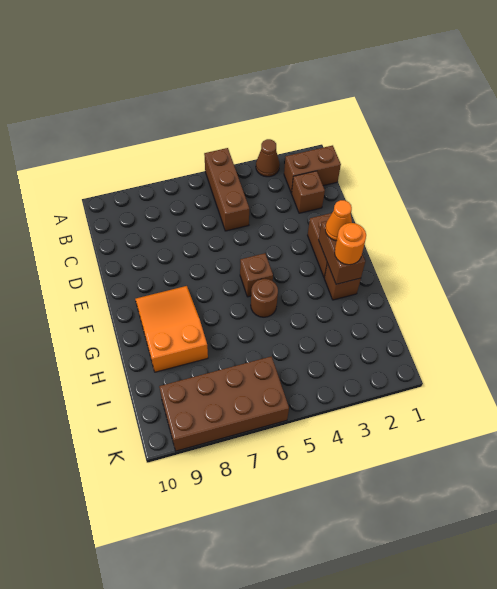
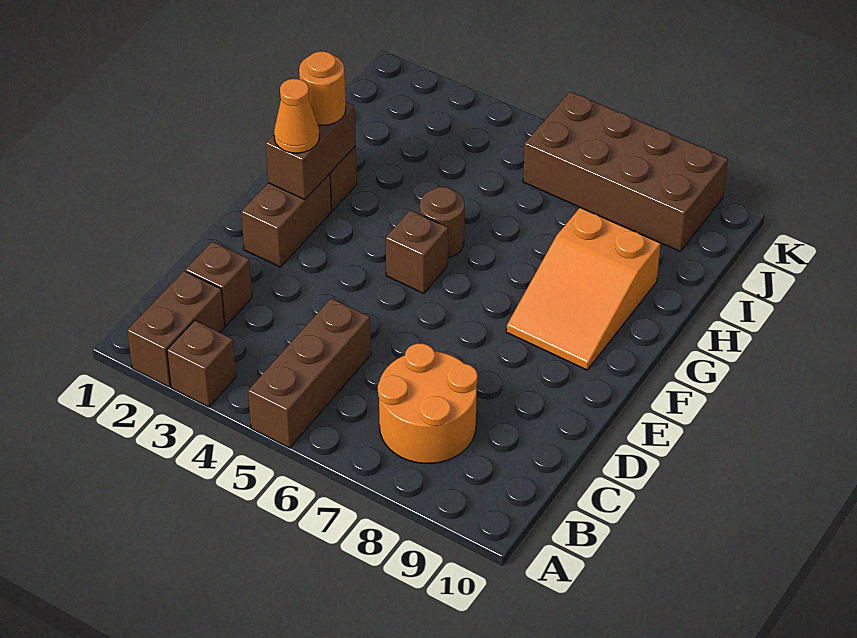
brown 1x1 cone [256,139,280,177] -> brown 1x1 brick [167,320,236,407]
brown 1x2 brick [284,145,341,193] -> brown 1x2 brick turned to [127,271,225,387]
none -> orange 2x2 round brick [378,344,478,463]

